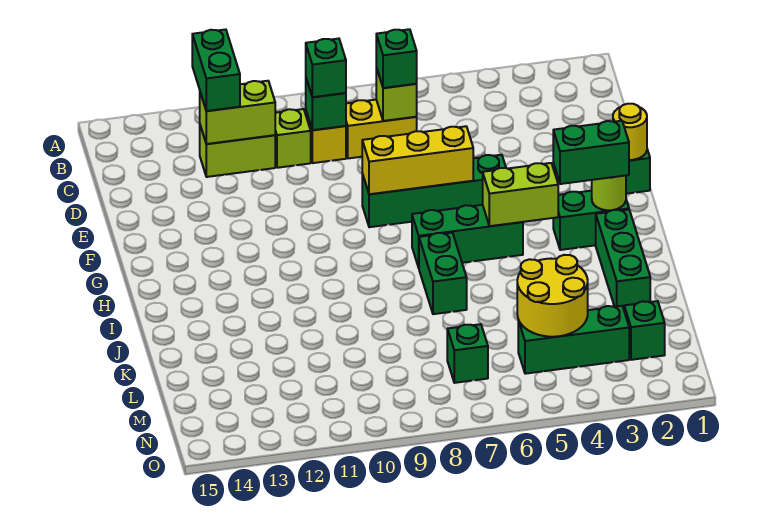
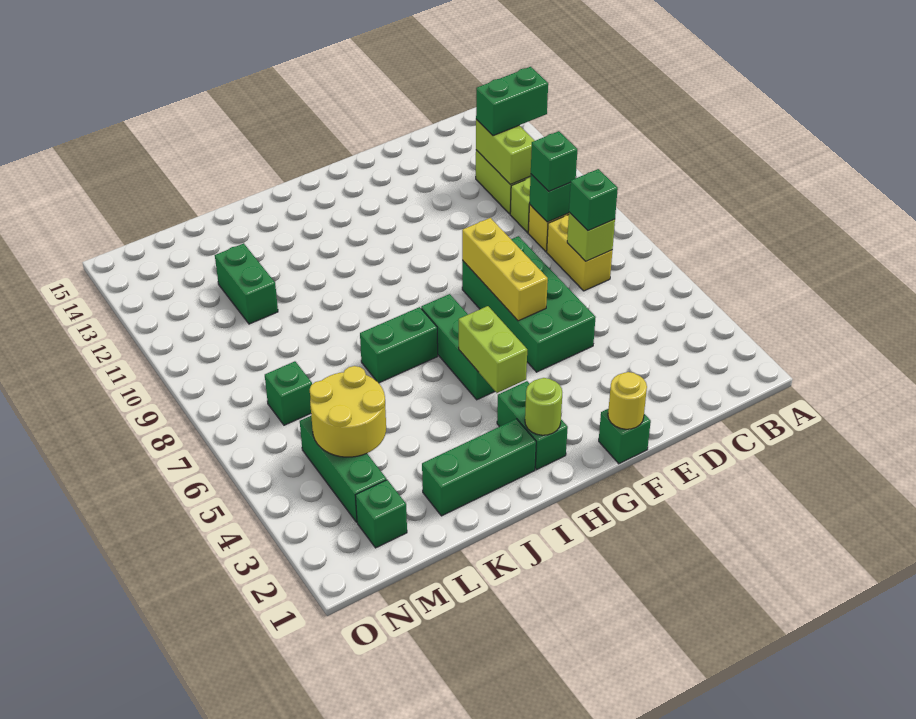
green 1x4 brick [362,155,506,227] -> green 2x4 brick [462,236,596,372]
green 1x2 brick [553,121,629,184] -> green 1x2 brick moved to [215,243,278,324]

